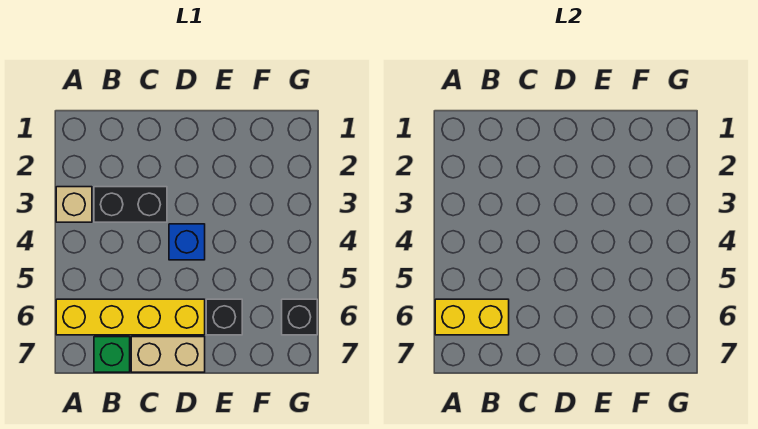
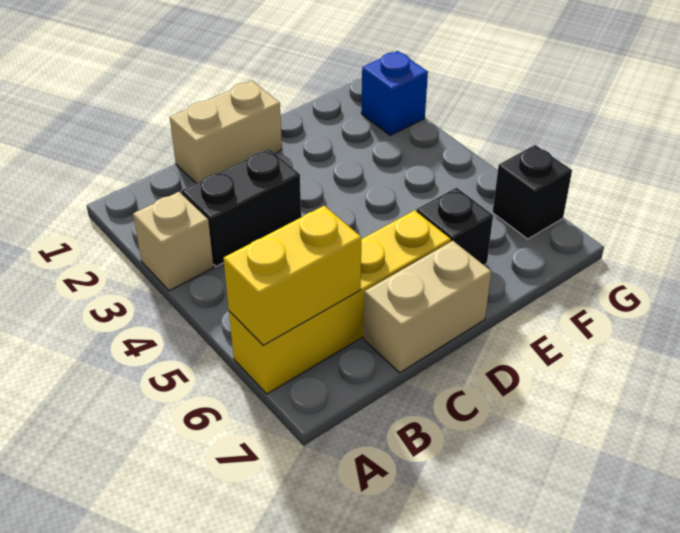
green 1x1 brick [94,337,130,372] -> none
none -> tan 1x2 brick [170,81,282,183]
blue 1x1 brick [169,224,205,260] -> blue 1x1 brick moved to [361,51,428,135]

